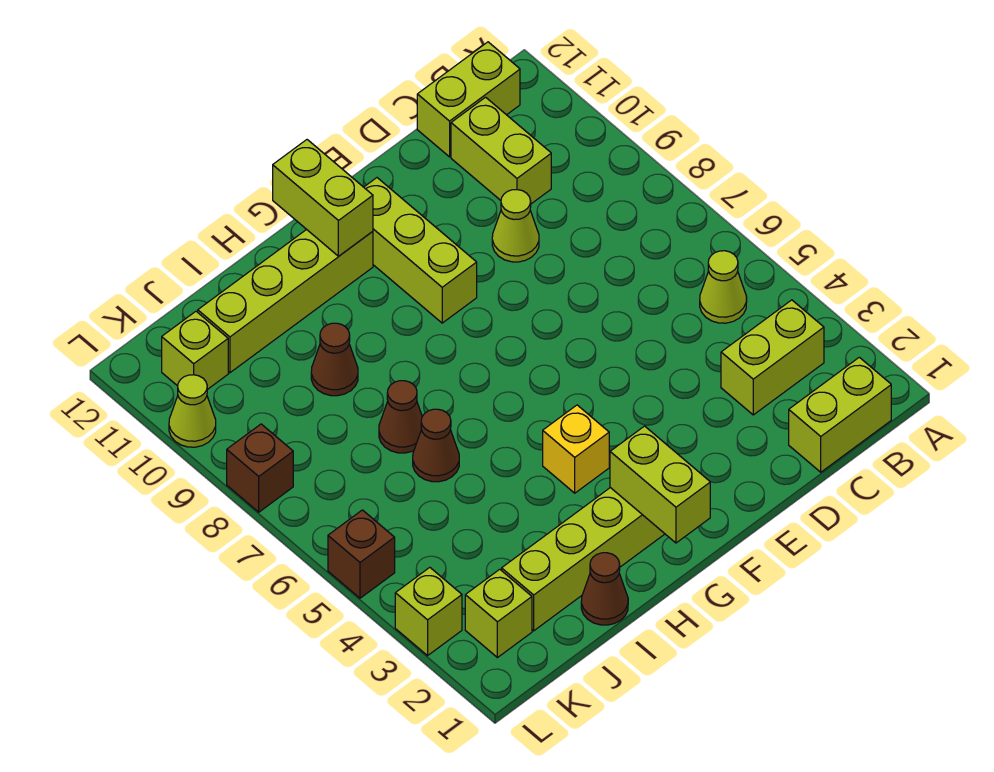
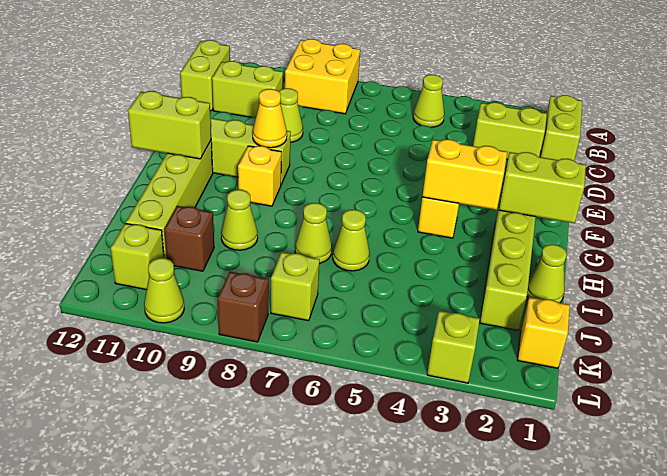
none -> yellow 2x2 brick [285,39,360,114]
lime 1x2 brick [721,300,824,415] -> lime 1x2 brick turned to [473,102,547,160]
none -> yellow 1x1 cone [252,89,287,148]
none -> yellow 1x2 brick [422,139,507,210]
none -> yellow 1x1 brick [238,146,281,206]
brown 1x1 cone [581,553,628,625] -> lime 1x1 cone [527,245,567,303]
brown 1x1 cone [413,409,459,482] -> lime 1x1 cone [333,210,369,271]
brown 1x1 cone [379,381,422,453] -> lime 1x1 cone [295,203,332,263]
brown 1x1 cone [311,323,358,396] -> lime 1x1 cone [221,190,258,250]
none -> yellow 1x1 brick [518,297,570,368]
lime 1x1 brick [465,569,532,658] -> lime 1x1 brick moved to [271,252,320,321]
brown 1x1 brick [328,510,395,598] -> brown 1x1 brick moved to [164,206,214,271]

